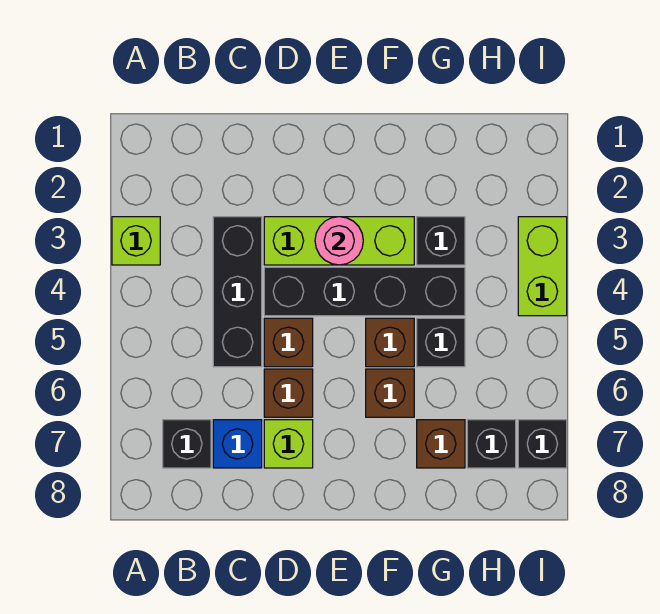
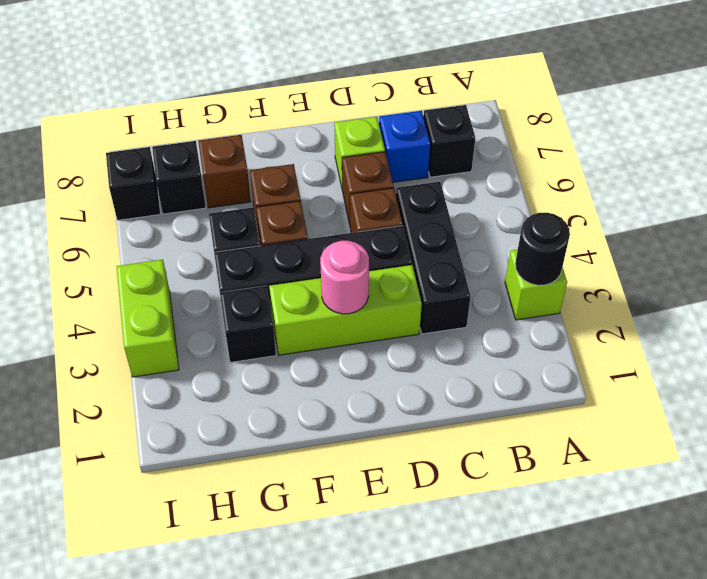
none -> black 1x1 round brick [515,213,570,285]

